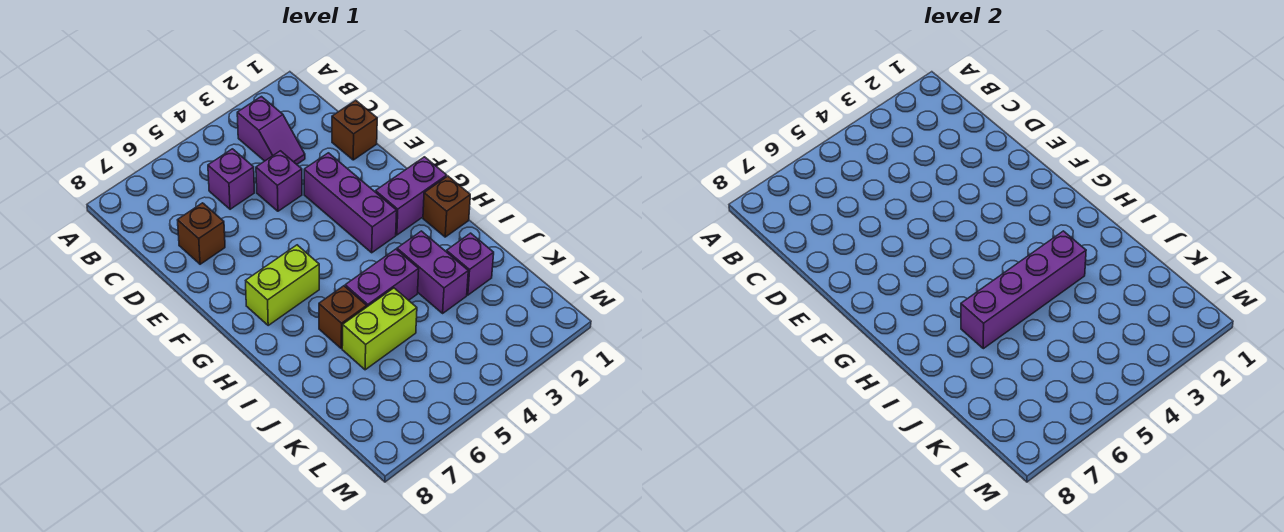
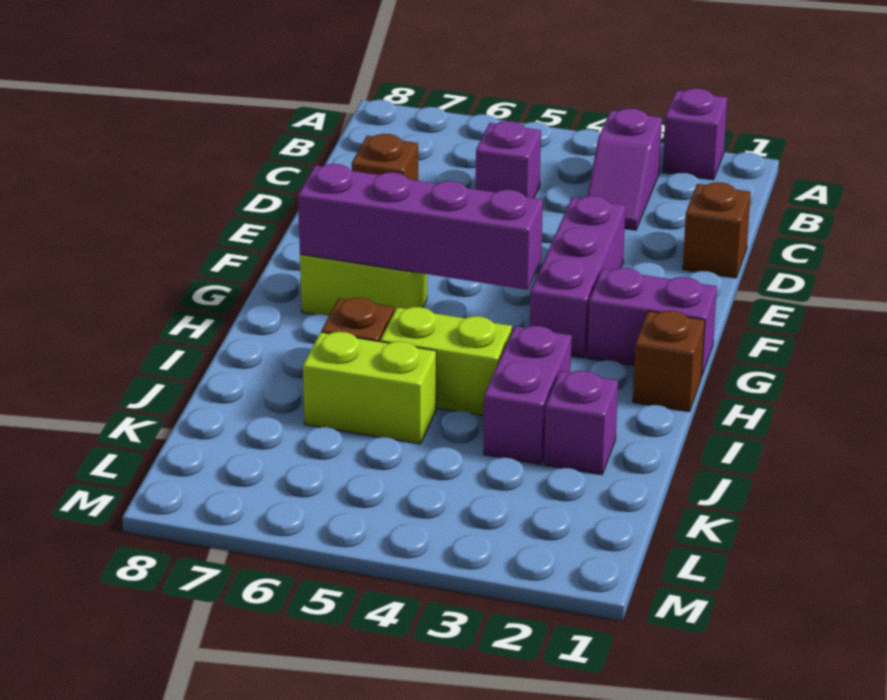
purple 1x1 brick [256,151,302,211] -> purple 1x1 brick moved to [663,88,727,180]
purple 1x4 brick [961,231,1086,349] -> purple 1x4 brick moved to [298,164,543,290]
purple 1x2 brick [345,249,419,307] -> lime 1x2 brick [380,307,512,416]

